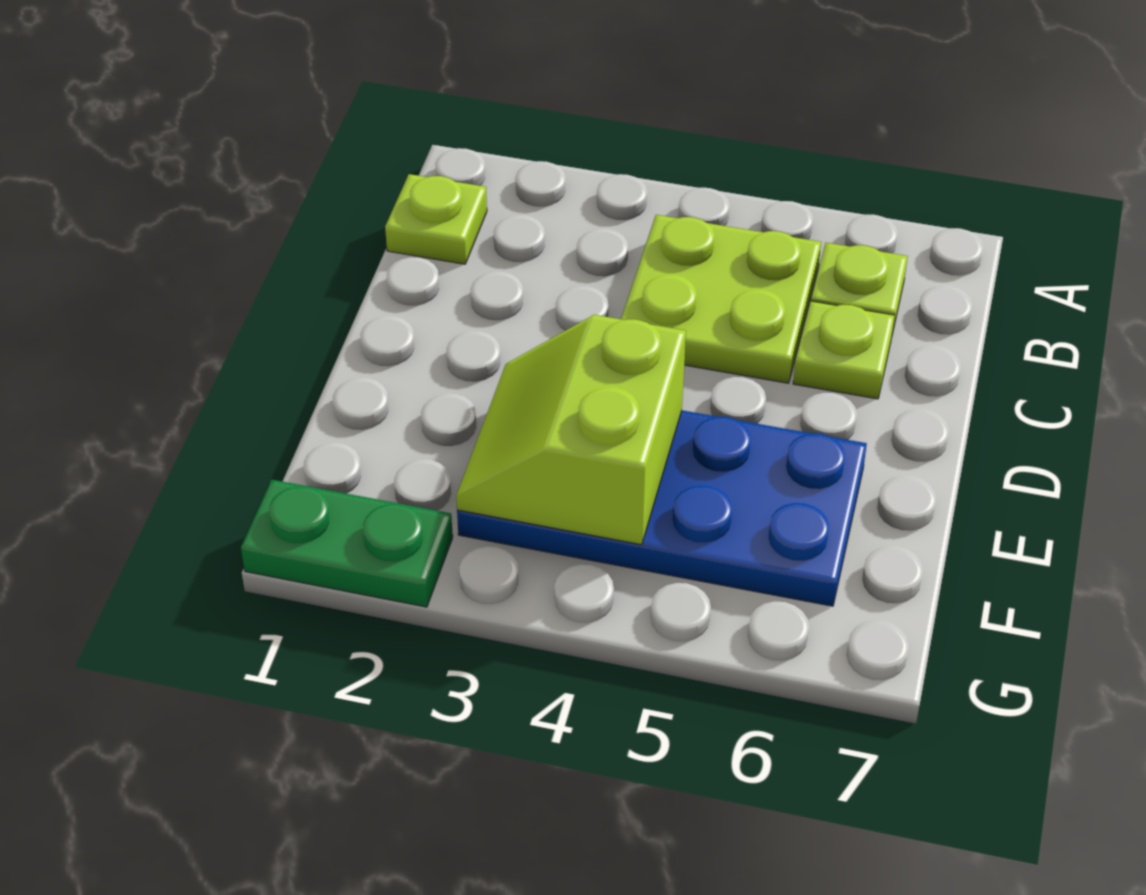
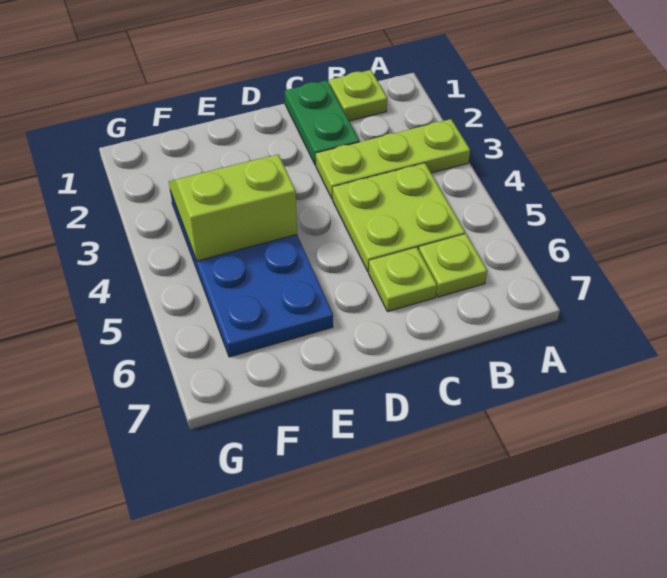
none -> lime 1x3 plate [316,119,470,199]
green 1x2 plate [241,480,453,607] -> green 1x2 plate moved to [285,80,359,165]

